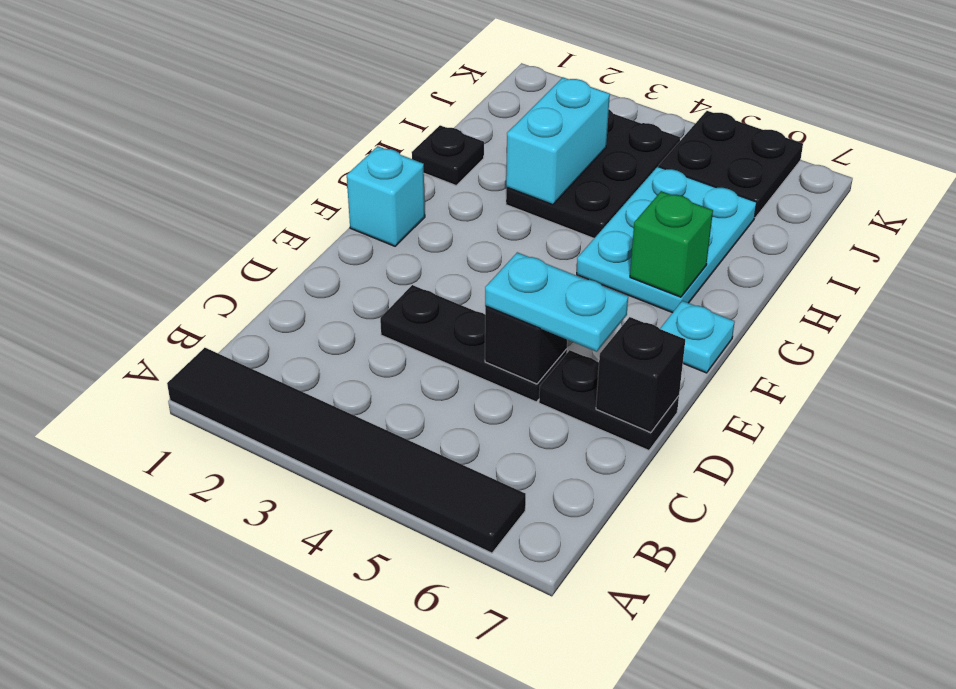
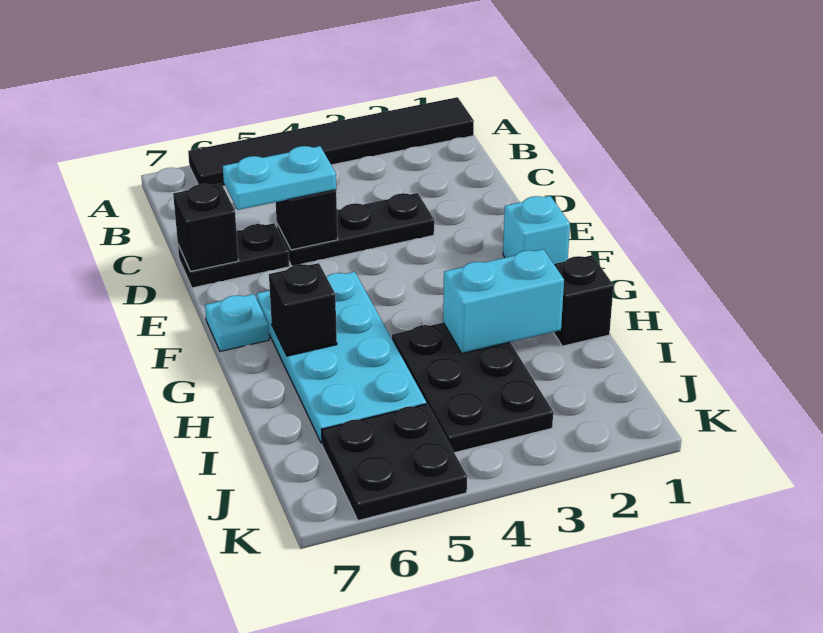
cyan 2x3 plate [577,167,757,313] -> cyan 2x4 plate [256,272,426,444]
green 1x1 brick [630,191,713,297] -> black 1x1 brick [269,263,337,356]
black 1x1 plate [412,125,484,185] -> black 1x1 brick [553,255,614,346]
cyan 1x2 brick [506,77,610,205] -> cyan 1x2 brick turned to [443,249,564,353]

